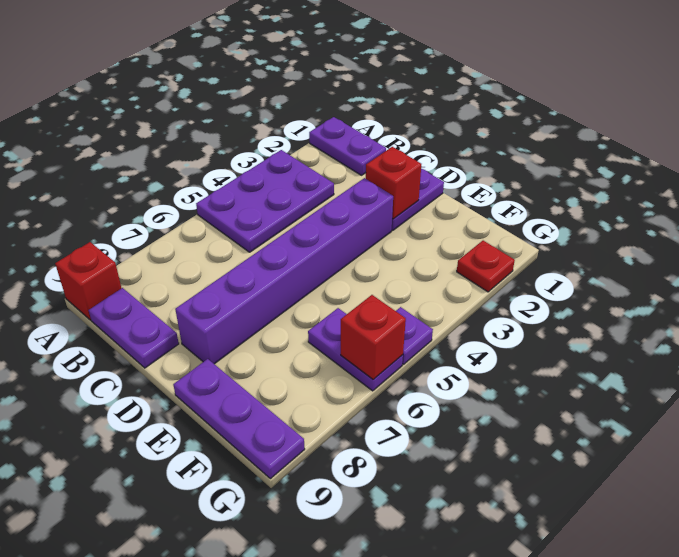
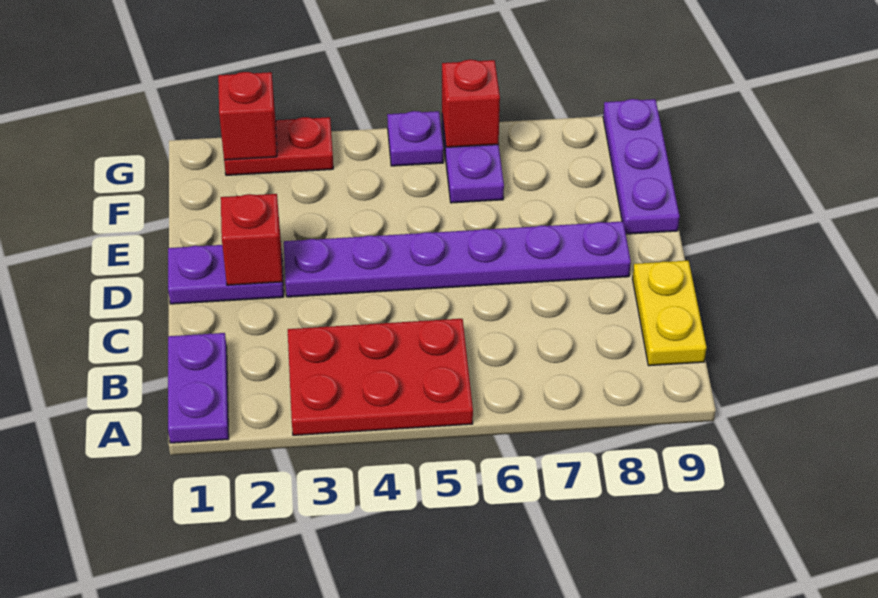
purple 2x3 plate [196,150,334,252] -> red 2x3 plate [288,319,473,435]
red 1x1 brick [55,242,121,320] -> red 1x1 brick moved to [218,72,277,160]
purple 1x2 plate [89,288,179,368] -> yellow 1x2 plate [632,261,707,366]
purple 1x6 brick [175,178,393,364] -> purple 1x6 plate [284,222,631,297]
red 1x1 plate [457,241,515,292] -> red 1x2 plate [224,117,333,175]

